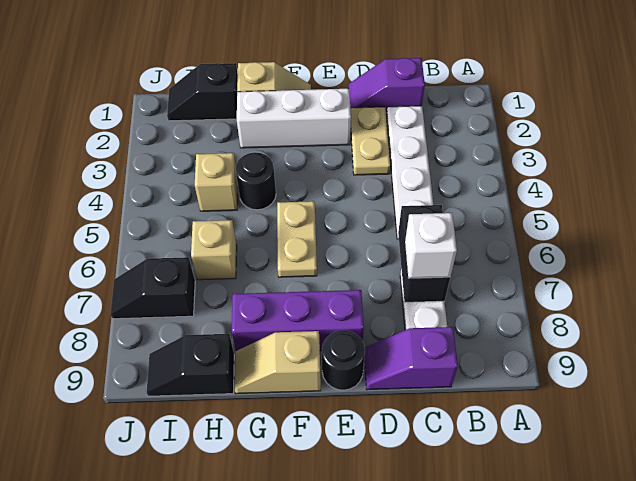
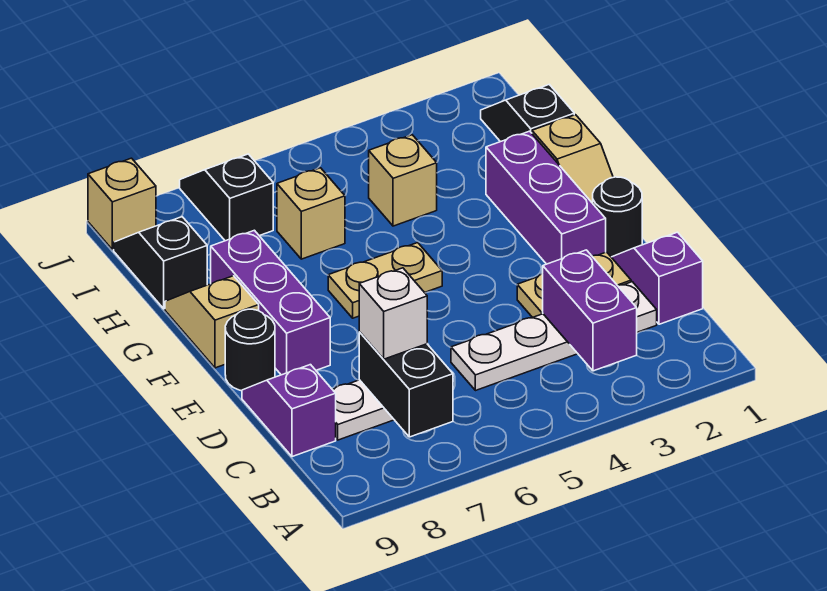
none -> purple 1x2 brick [543,250,637,371]
black 1x2 brick [398,205,450,302] -> black 1x2 brick turned to [359,332,453,437]
white 1x3 brick [237,89,351,148] -> purple 1x3 brick [486,131,606,264]
black 1x1 round brick [236,152,276,210] -> black 1x1 round brick moved to [593,177,642,257]
none -> tan 1x1 brick [88,158,156,250]

